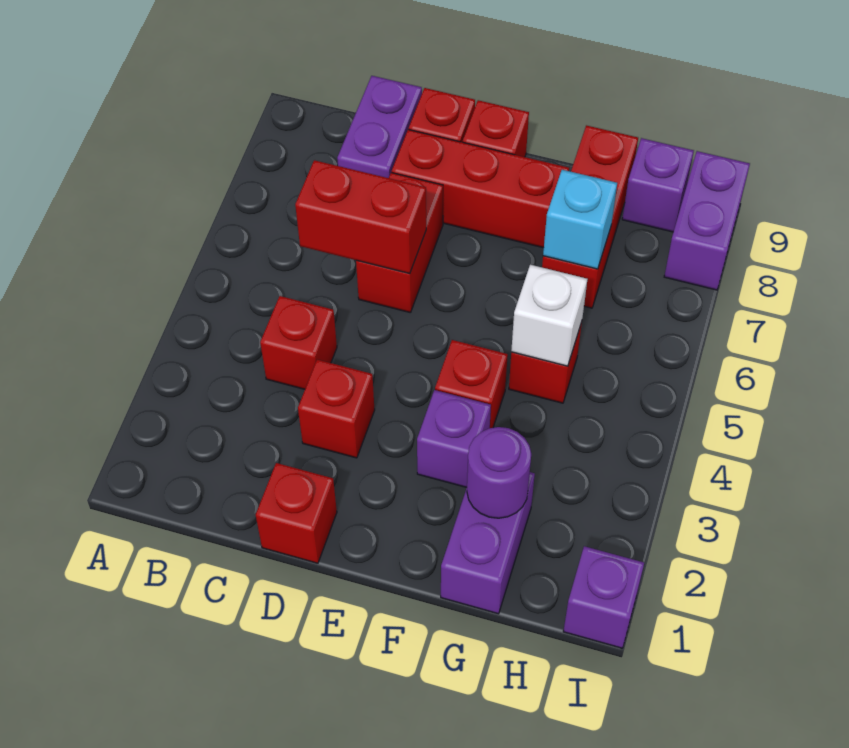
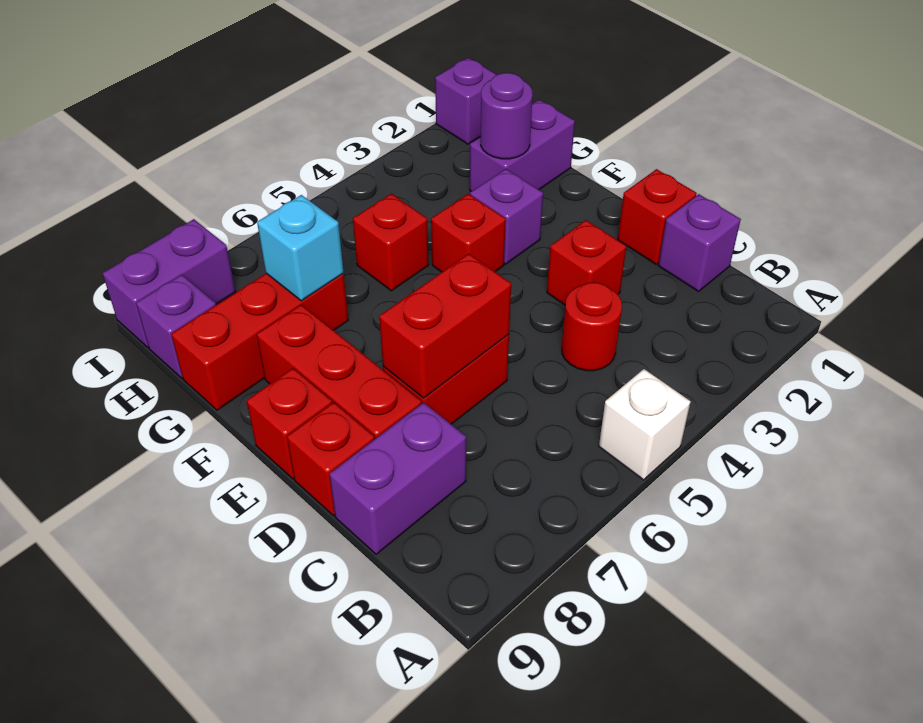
none -> purple 1x1 brick [658,194,741,292]
red 1x1 brick [260,296,337,389] -> red 1x1 round brick [562,282,622,371]
red 1x2 brick [295,160,426,273] -> red 1x2 brick turned to [379,254,511,398]
white 1x1 brick [511,265,587,366] -> white 1x1 brick moved to [599,369,691,480]

